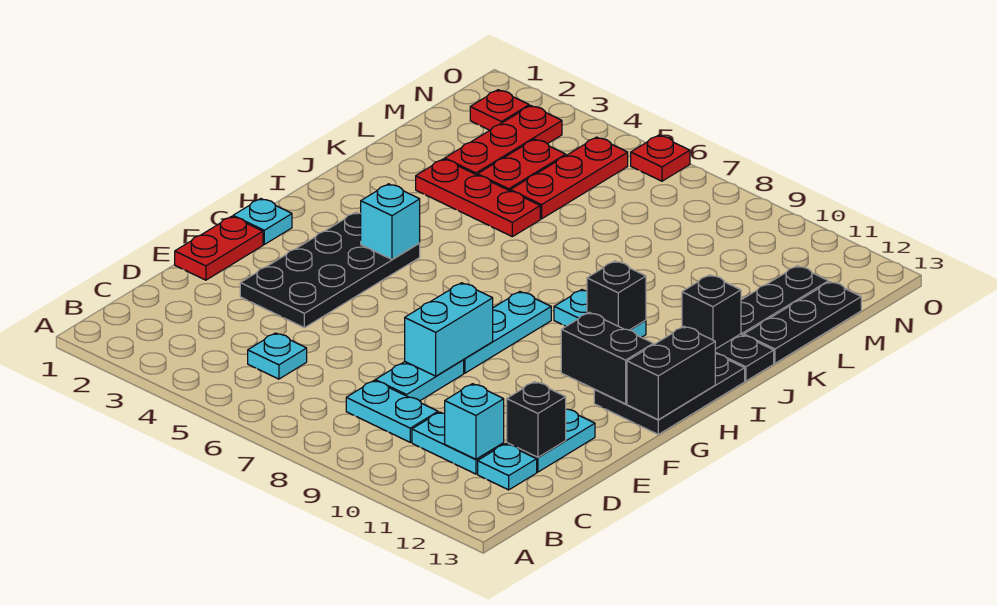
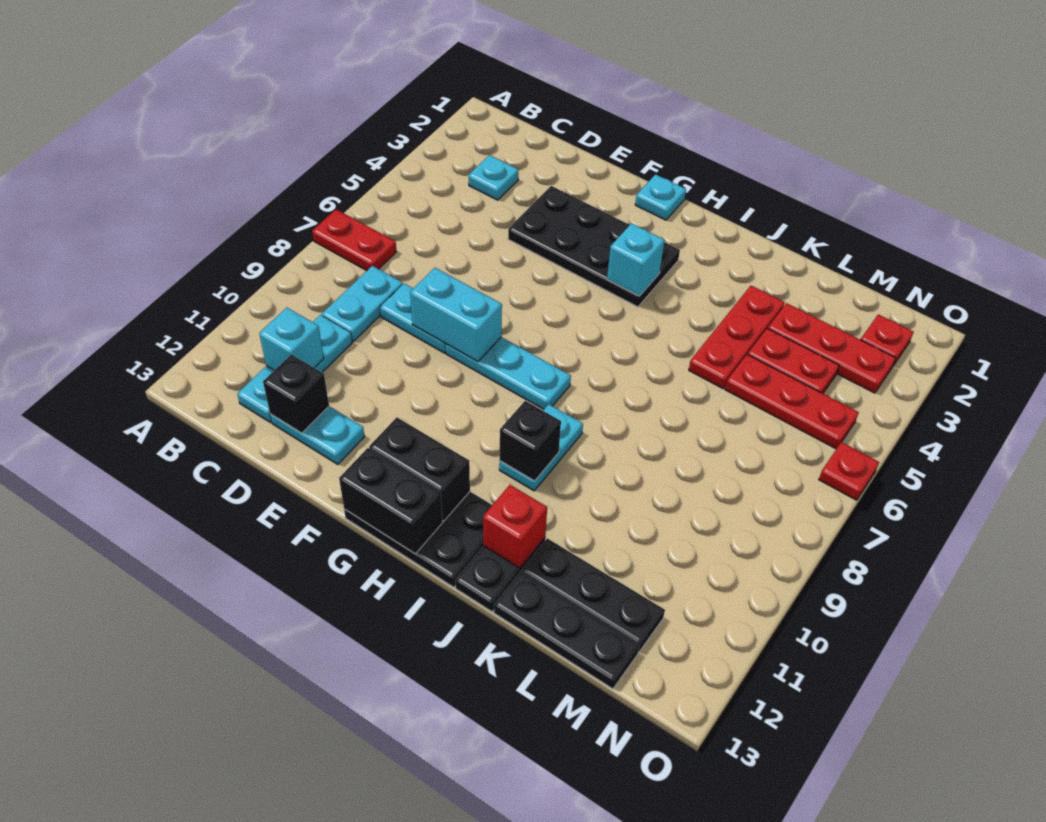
cyan 1x1 plate [248,333,307,379] -> cyan 1x1 plate moved to [468,155,519,200]
red 1x2 plate [175,216,263,280] -> red 1x2 plate moved to [312,209,396,271]
black 1x2 brick [561,312,653,404] -> black 1x2 brick turned to [369,417,470,521]
black 1x1 brick [682,275,741,349] -> red 1x1 brick [483,485,547,568]

